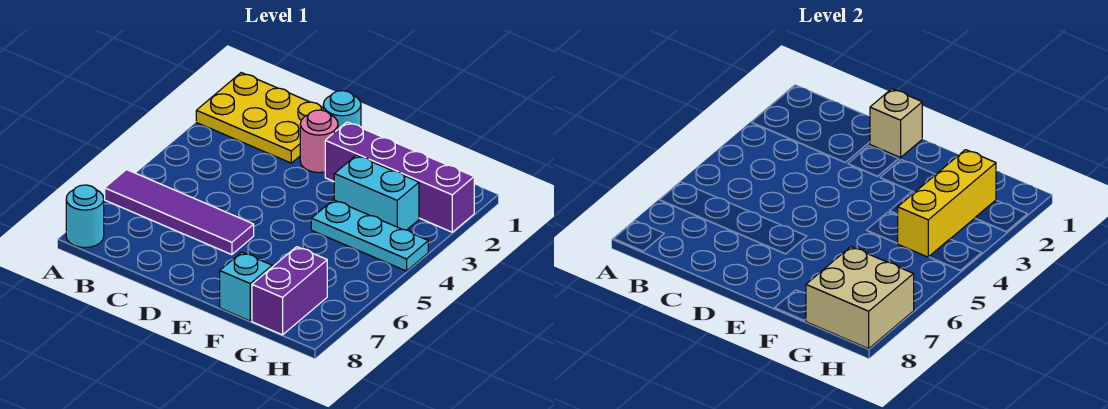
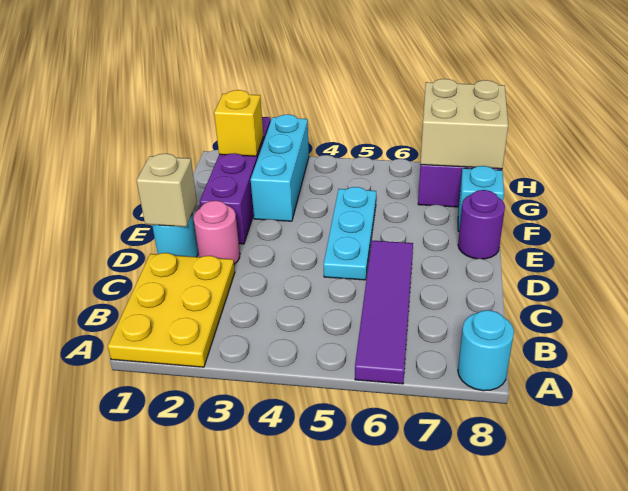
none -> purple 1x1 round brick [458,190,505,259]
cyan 1x2 brick [334,155,419,230] -> cyan 1x3 brick [251,114,309,221]
cyan 1x3 plate [311,200,428,271] -> cyan 1x3 plate moved to [324,187,376,280]
yellow 1x3 brick [897,150,996,257] -> yellow 1x1 brick [214,90,263,156]

